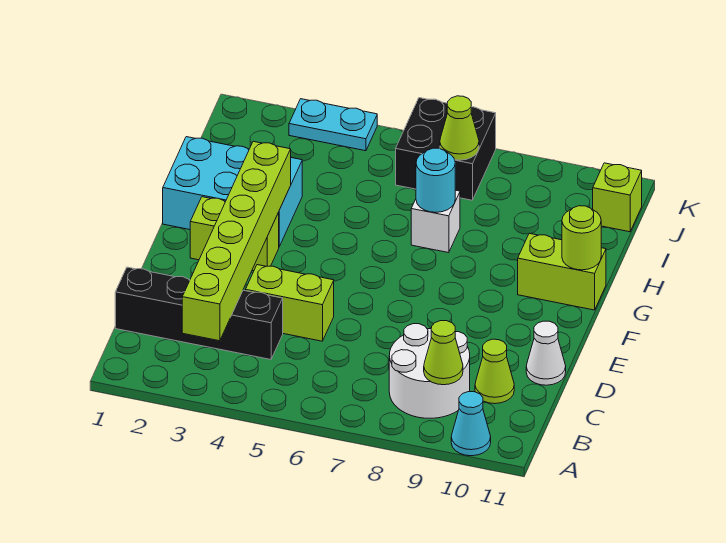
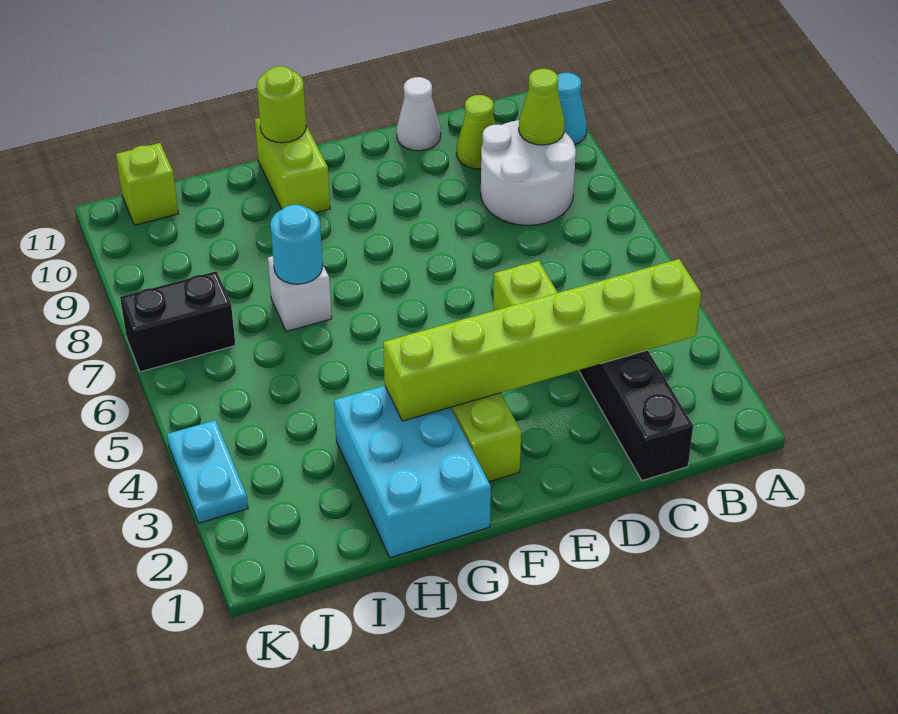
black 2x2 brick [396,98,496,200] -> black 1x2 brick [120,271,235,372]
lime 1x1 cone [440,96,479,160] -> none

